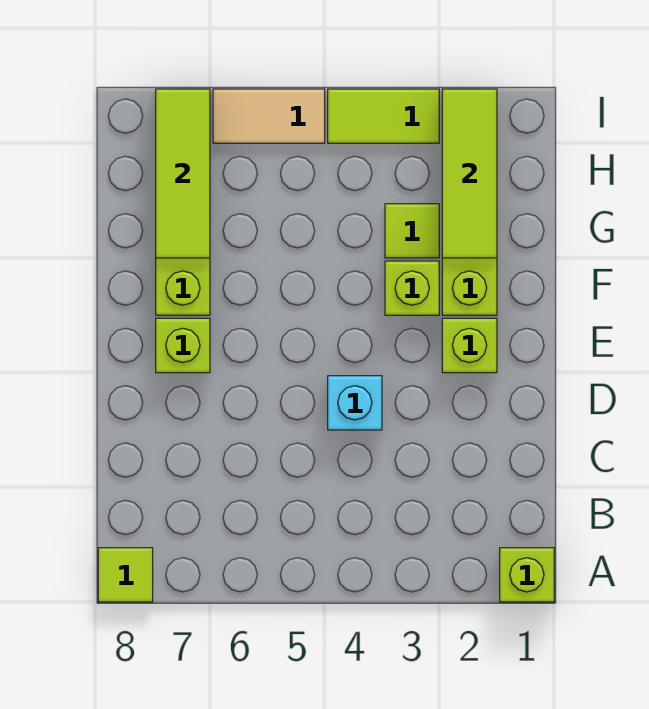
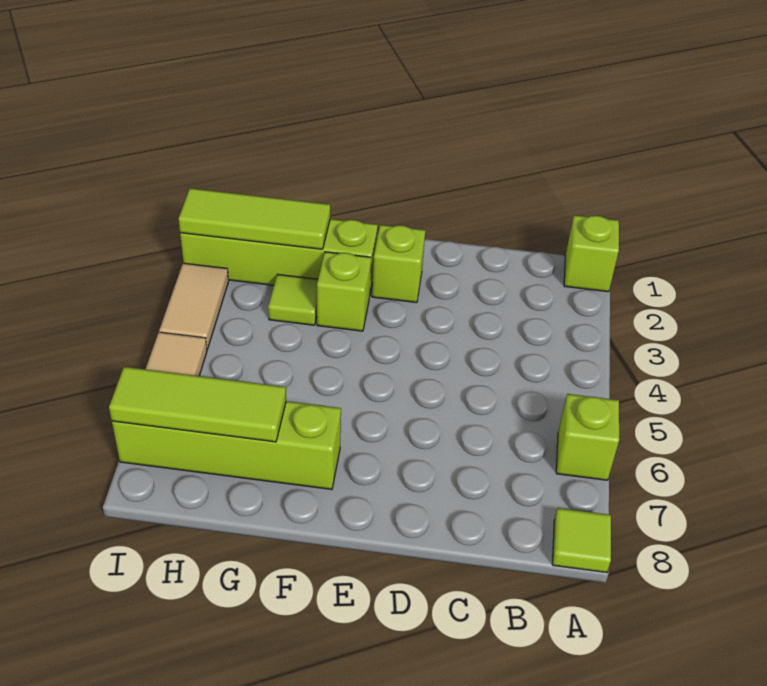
cyan 1x1 brick [328,376,382,430] -> none
lime 1x1 brick [156,318,210,373] -> lime 1x1 brick moved to [556,394,619,480]
lime 1x2 tile [328,89,439,143] -> tan 1x2 tile [159,263,229,349]

